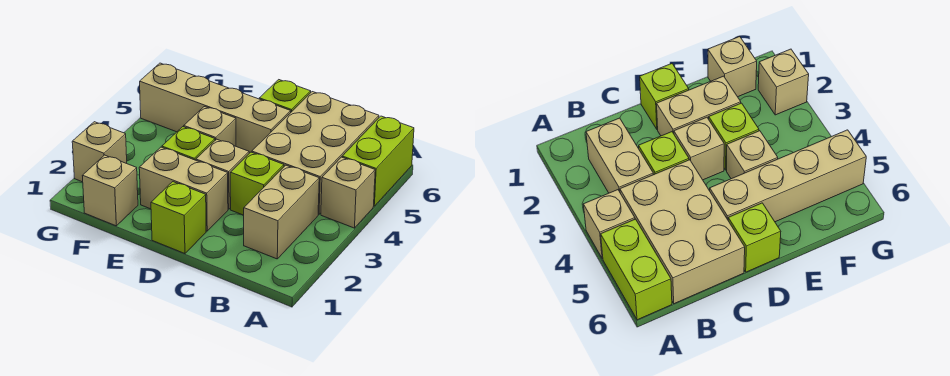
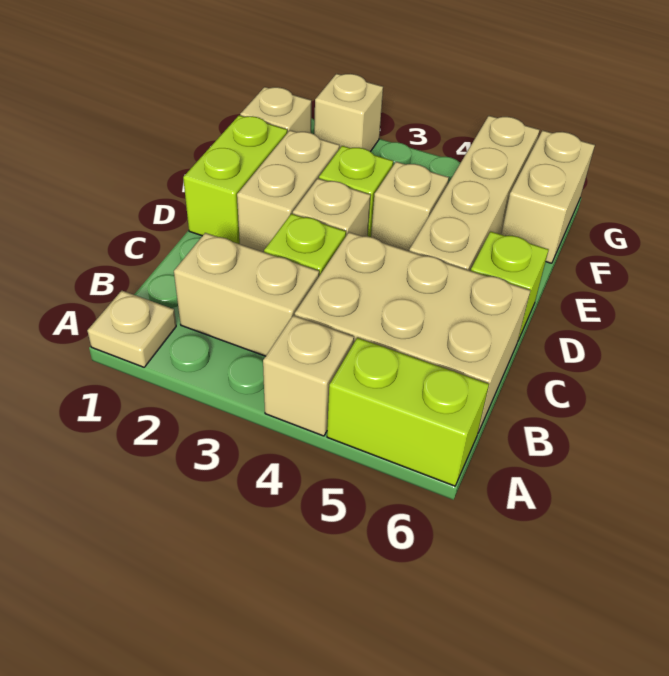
none -> tan 1x1 plate [87,291,176,367]
lime 1x1 brick [151,182,206,254] -> lime 1x2 brick [183,115,287,244]
none -> tan 1x2 brick [501,130,595,263]

